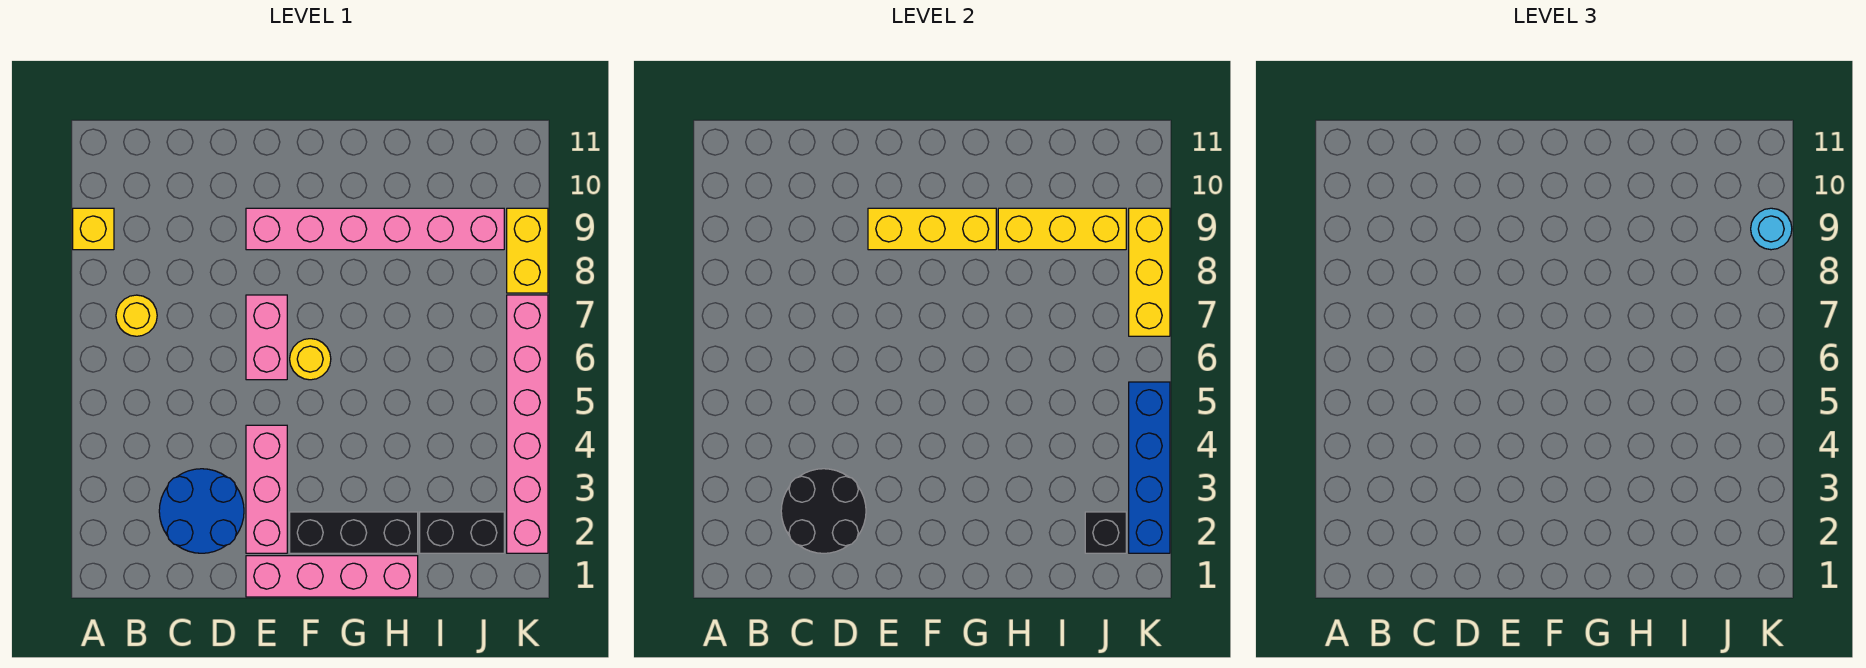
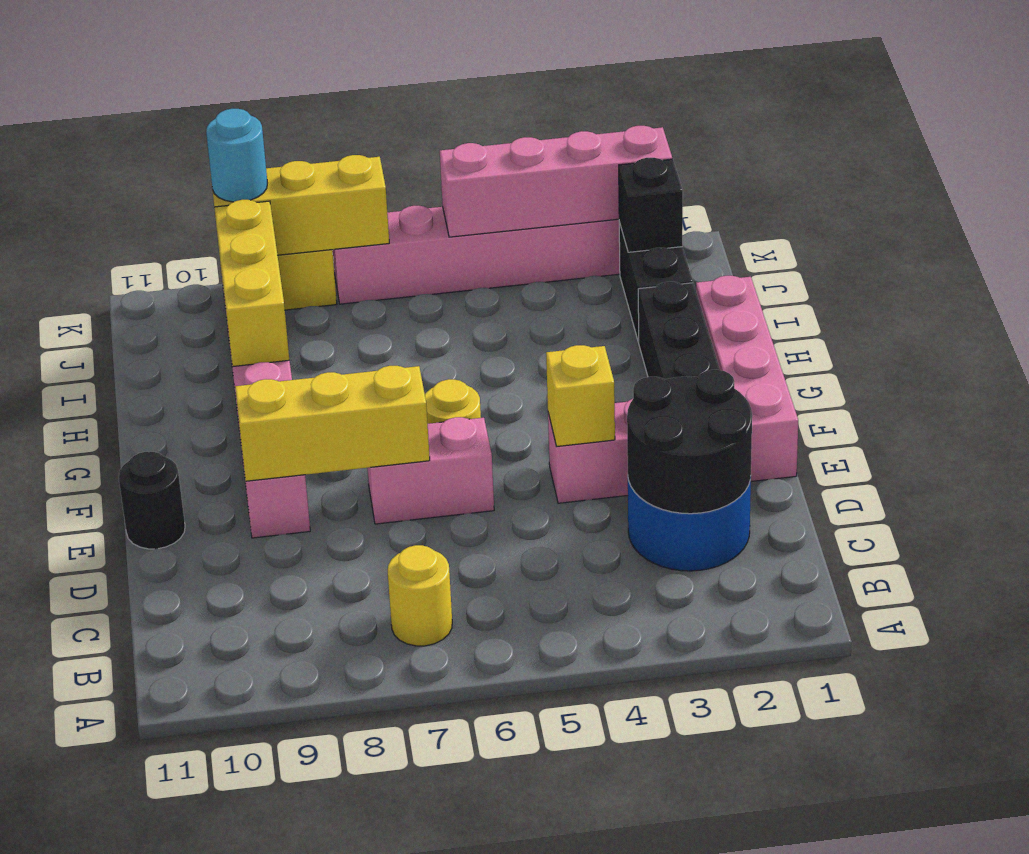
yellow 1x1 brick [73,208,114,250] -> yellow 1x1 brick moved to [546,345,615,447]
yellow 1x3 brick [868,208,996,250] -> yellow 1x3 brick turned to [235,366,430,481]
none -> black 1x1 round brick [119,452,185,549]
blue 1x4 brick [1129,382,1170,553] -> pink 1x4 brick [440,126,672,237]

